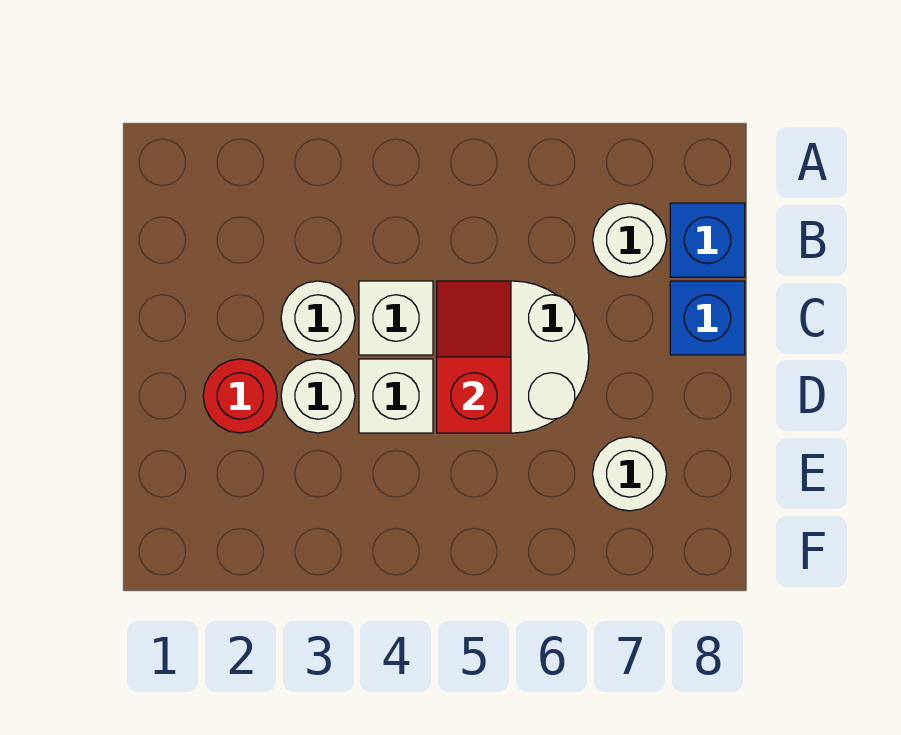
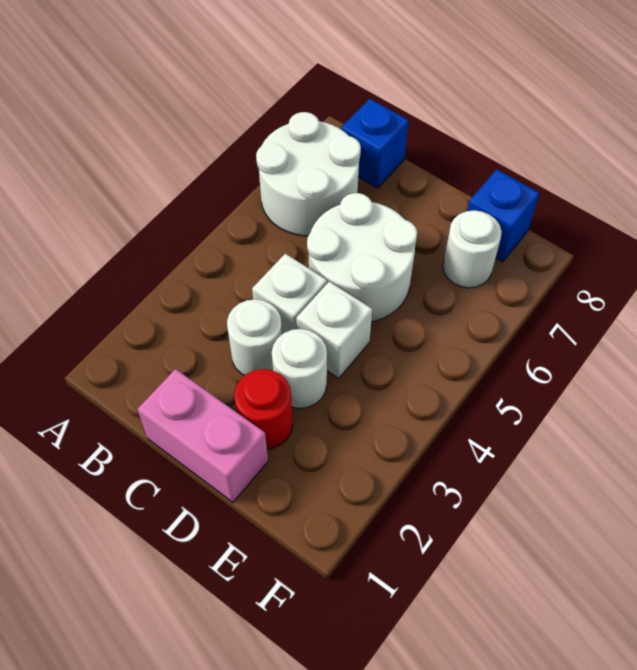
white 1x1 round brick [593,203,667,277] -> white 2x2 round brick [256,112,361,236]
none -> pink 1x2 brick [137,369,268,502]
red 1x2 slope [437,281,511,433] -> none
blue 1x1 brick [670,281,745,355] -> blue 1x1 brick moved to [467,170,539,262]

